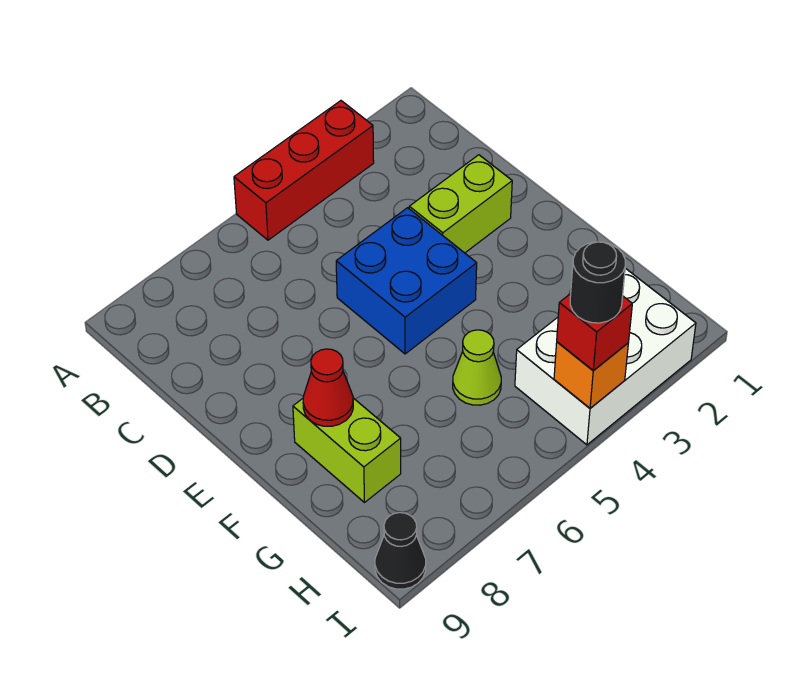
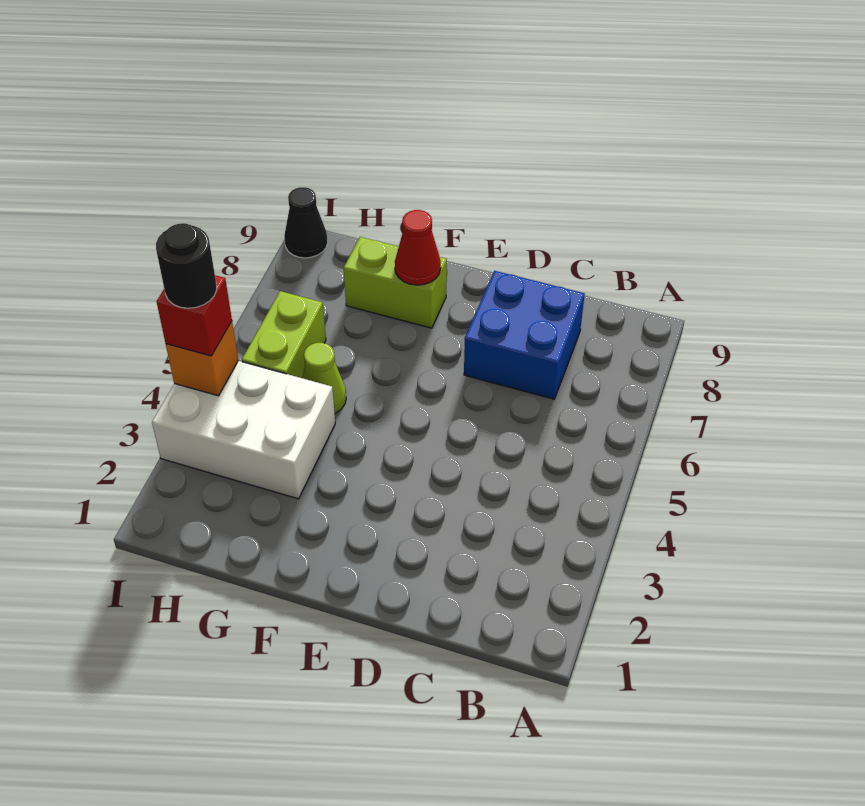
red 1x3 brick [234,101,374,240] -> none
lime 1x2 brick [409,155,512,253] -> lime 1x2 brick moved to [242,291,326,378]
blue 2x2 brick [336,208,477,354] -> blue 2x2 brick moved to [464,271,585,399]
white 2x3 brick [515,268,696,445] -> white 2x3 brick turned to [152,361,335,499]

